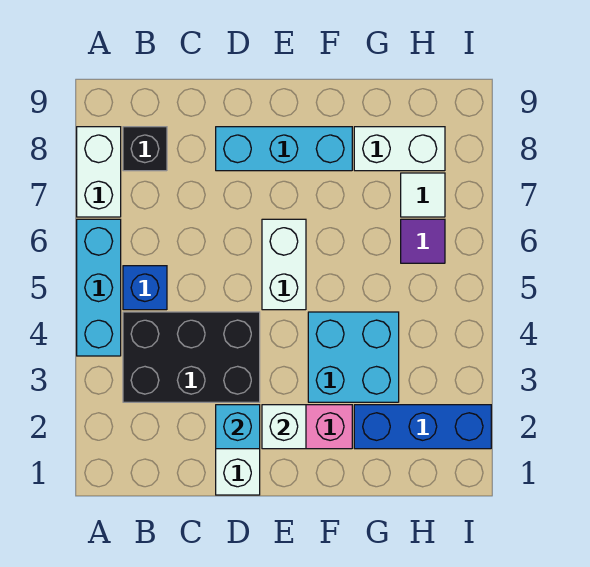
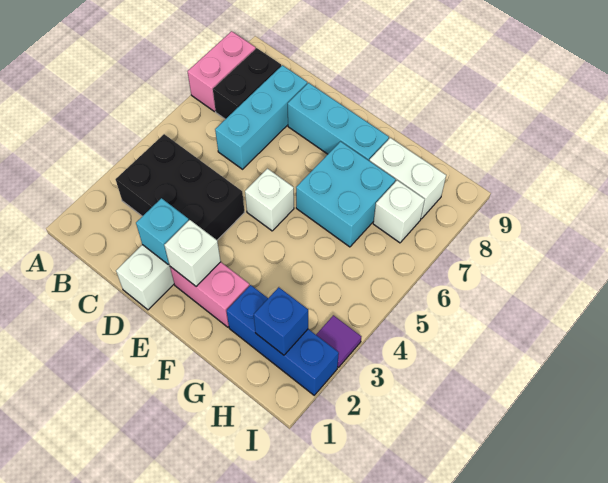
cyan 1x3 brick [77,219,121,356] -> cyan 1x3 brick moved to [215,65,307,169]
white 1x2 brick [77,127,121,217] -> pink 1x2 brick [188,31,256,112]
blue 1x1 brick [123,266,167,310] -> blue 1x1 brick moved to [254,287,308,355]
black 1x1 brick [123,127,167,171] -> black 1x2 brick [213,48,281,119]
white 1x2 brick [262,219,306,310] -> white 1x1 brick [245,169,294,231]
cyan 2x2 brick [308,312,399,402] -> cyan 2x2 brick moved to [296,142,396,247]
purple 1x1 tile [401,219,445,263] -> purple 1x1 tile moved to [316,315,361,367]
white 1x1 tile [401,173,445,217] -> white 1x1 brick [373,180,425,243]

